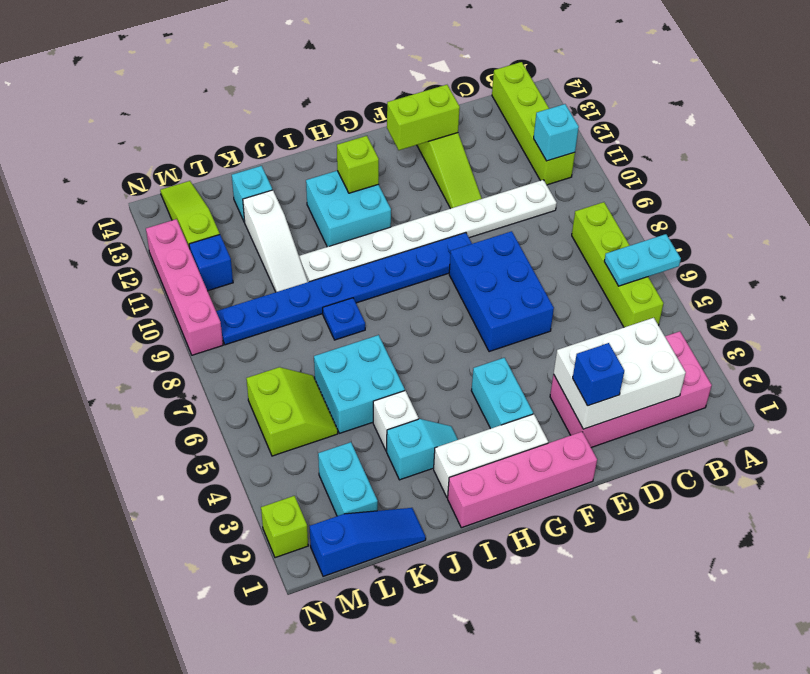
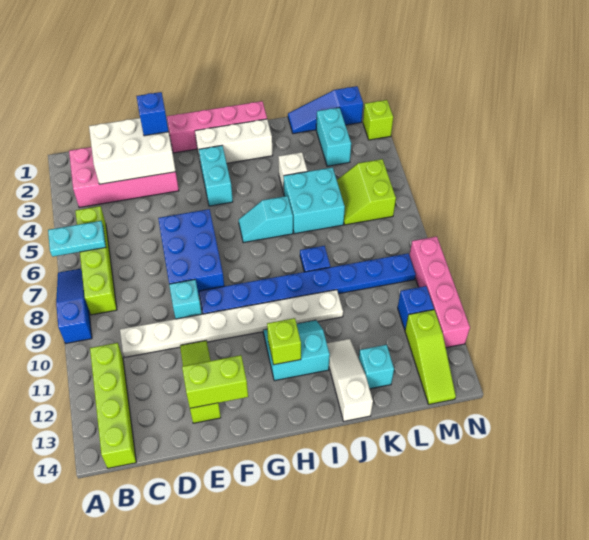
none -> blue 1x3 slope [56,268,92,344]
cyan 1x1 brick [534,104,579,161] -> cyan 1x1 brick moved to [169,280,202,319]
cyan 2x2 brick [306,171,391,247] -> cyan 2x2 slope [263,320,330,381]
cyan 1x2 slope [387,419,458,480] -> cyan 1x2 slope moved to [239,196,293,243]
white 1x3 slope [243,190,308,292] -> white 1x3 slope moved to [327,339,373,421]

